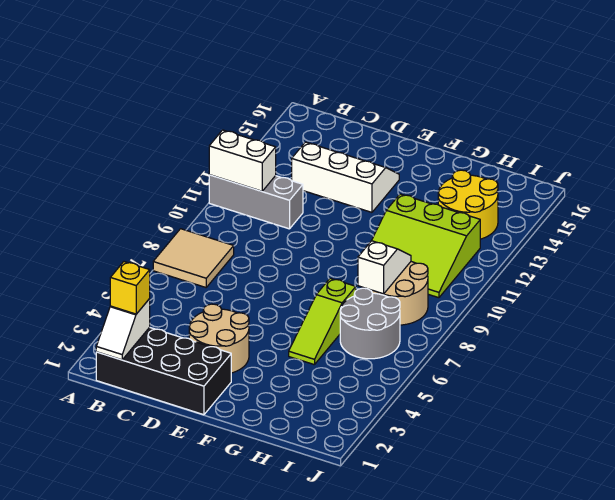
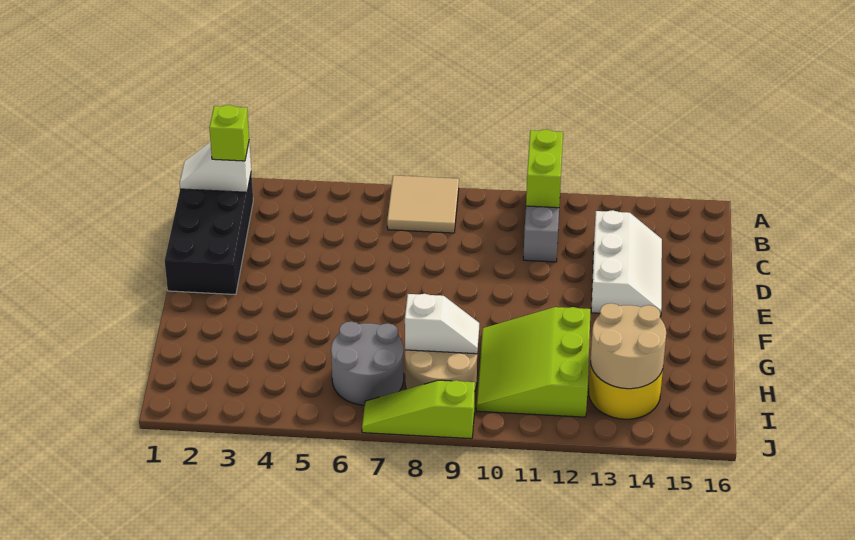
white 1x2 brick [209,130,276,191] -> lime 1x2 brick [526,129,563,208]
yellow 1x1 brick [110,262,150,314] -> lime 1x1 brick [209,105,249,161]
tan 2x2 round brick [189,304,249,373] -> tan 2x2 round brick moved to [591,303,666,389]
lime 1x3 slope [289,278,356,365] -> lime 1x3 slope moved to [362,380,475,439]

